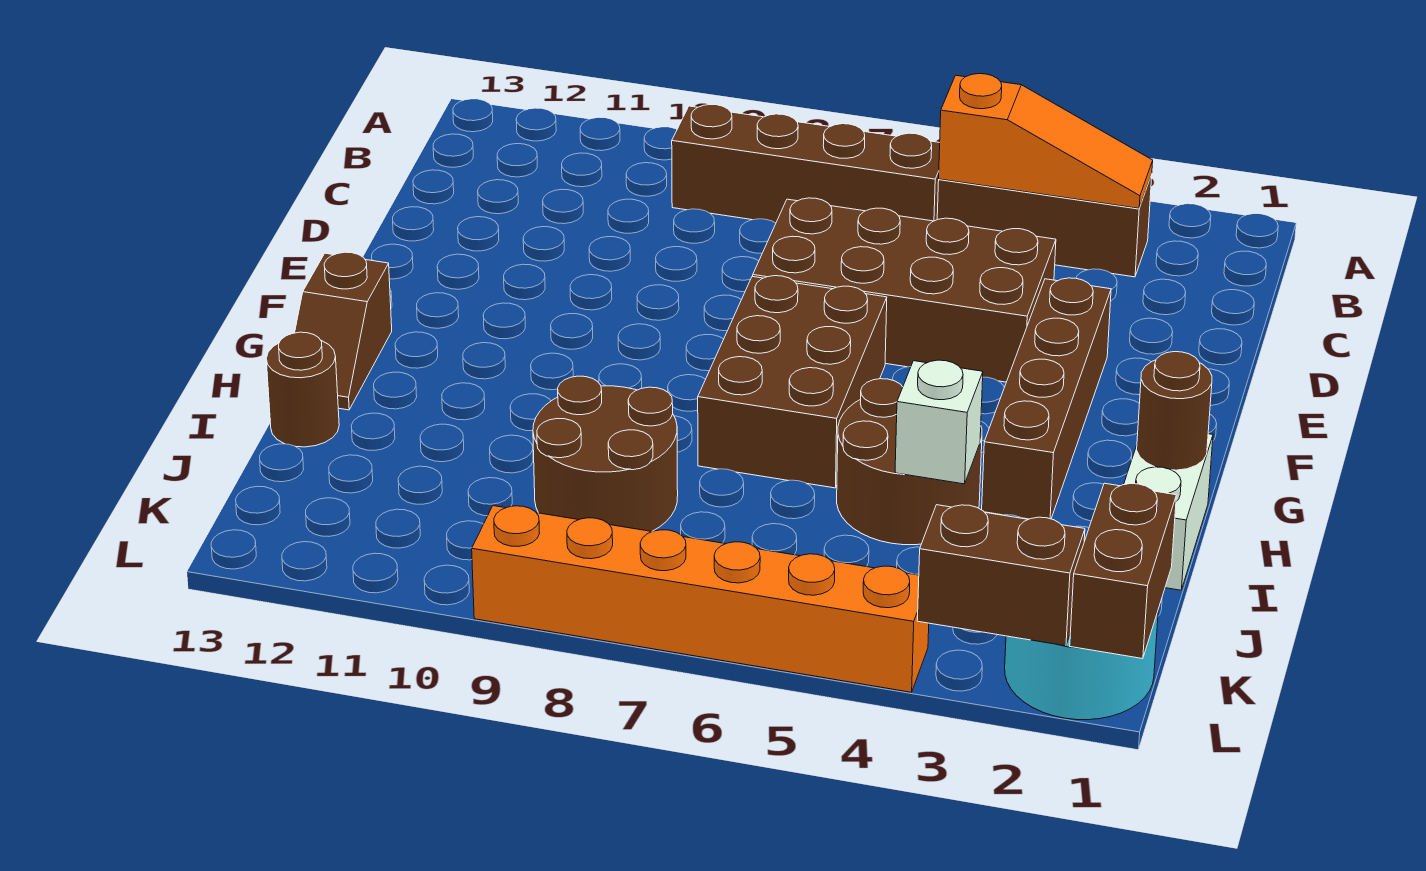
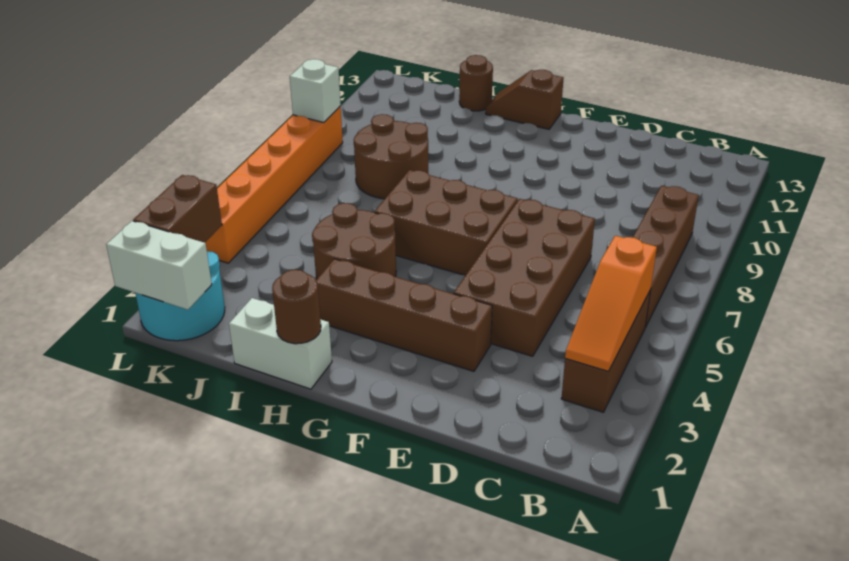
white 1x1 brick [895,360,983,484] -> white 1x1 brick moved to [290,59,341,123]
brown 1x2 brick [1070,483,1176,659] -> white 1x2 brick [106,221,212,310]

